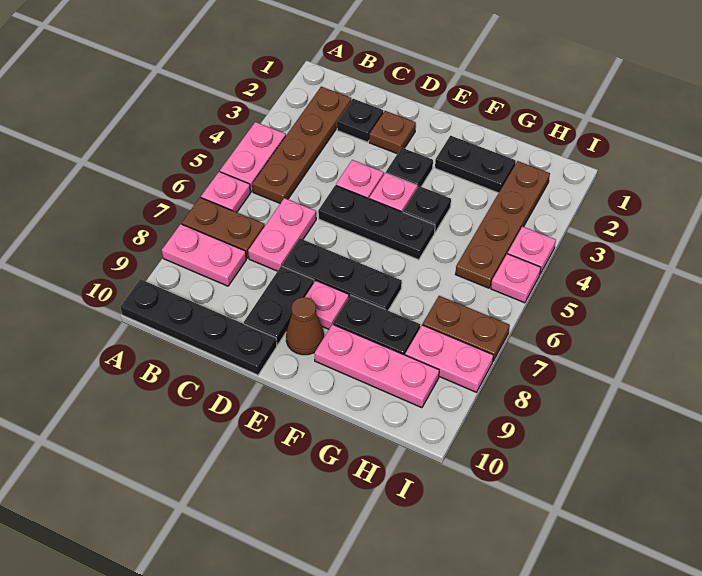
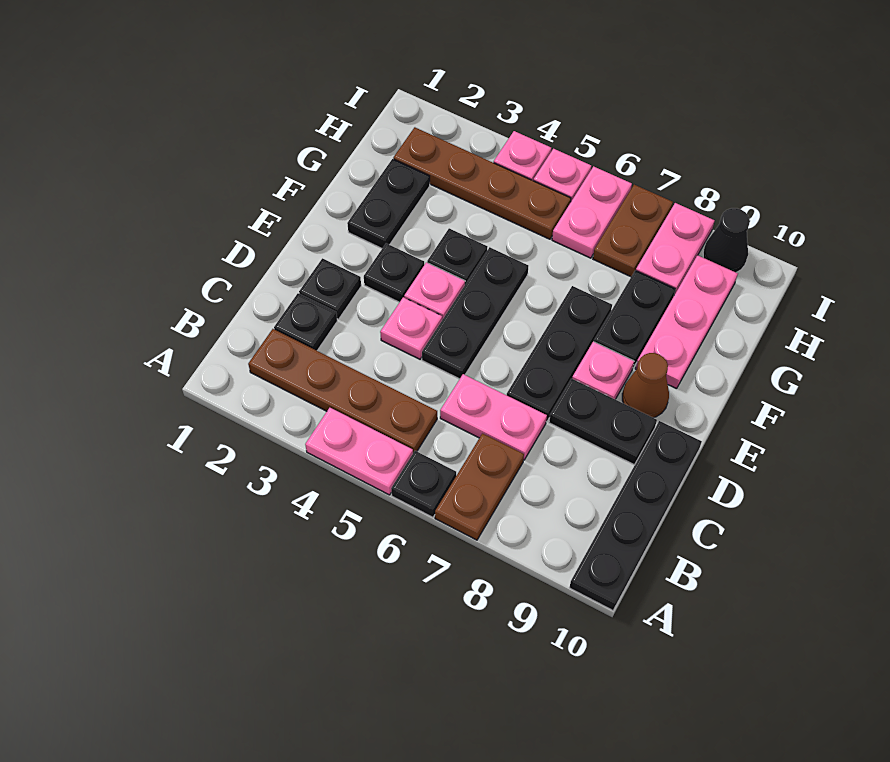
pink 1x1 plate [201,172,251,212] -> black 1x1 plate [391,451,456,517]
pink 1x2 plate [162,224,246,286] -> pink 1x2 plate moved to [552,166,632,258]
brown 1x1 plate [369,111,416,154] -> black 1x1 plate [299,258,361,319]
none -> black 1x1 cone [703,208,750,272]

